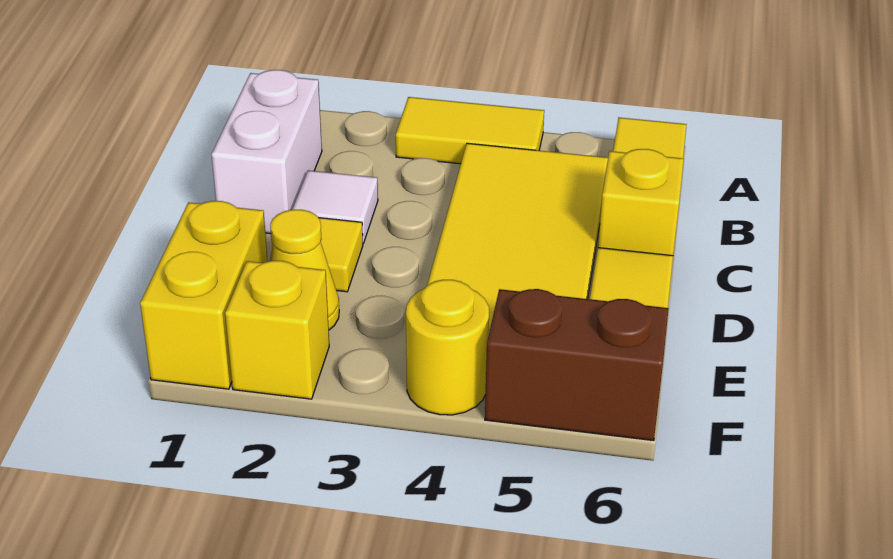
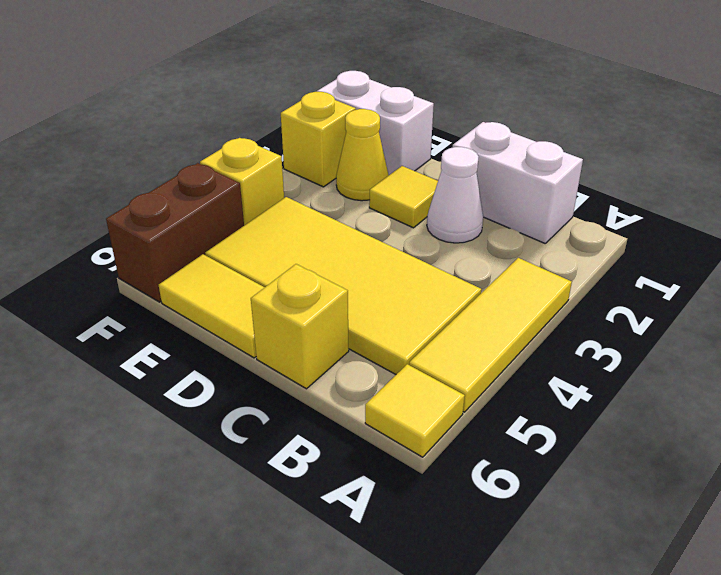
yellow 1x2 tile [396,97,544,164] -> yellow 1x3 tile [409,258,572,412]
white 1x1 tile [292,170,378,243] -> white 1x1 cone [427,147,483,243]
yellow 1x2 brick [140,201,268,389] -> white 1x2 brick [317,71,434,175]
yellow 1x1 round brick [406,280,489,415] -> yellow 1x1 brick [200,138,284,225]

